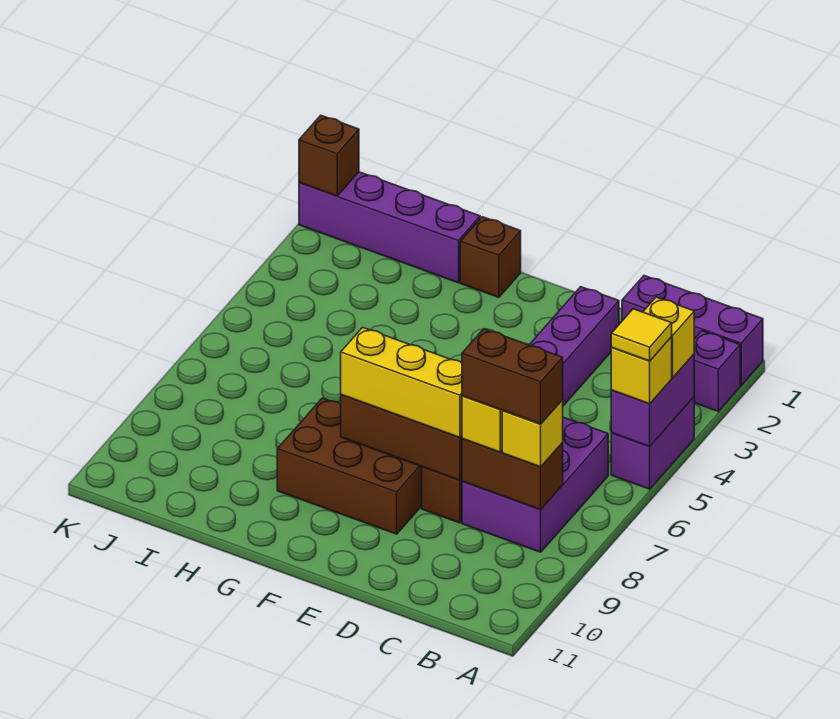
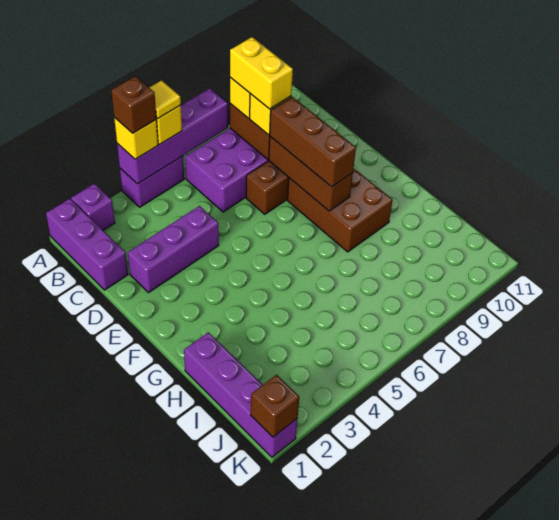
purple 1x2 brick [611,354,694,447] -> purple 1x4 brick [117,88,228,184]
brown 1x2 brick [462,329,563,424] -> yellow 1x2 brick [230,37,293,109]
yellow 1x3 brick [341,327,462,437] -> brown 1x3 brick [270,97,356,187]
brown 1x1 brick [460,217,521,297] -> brown 1x1 brick moved to [111,76,156,133]

